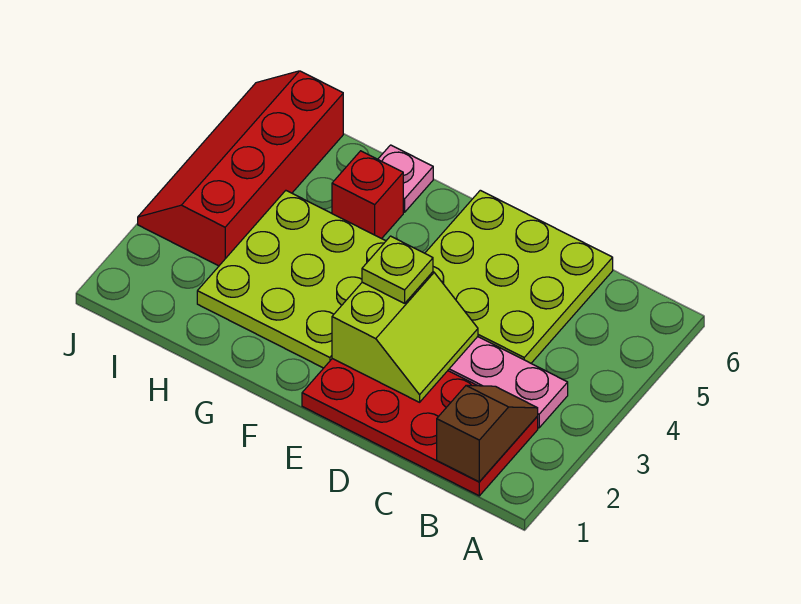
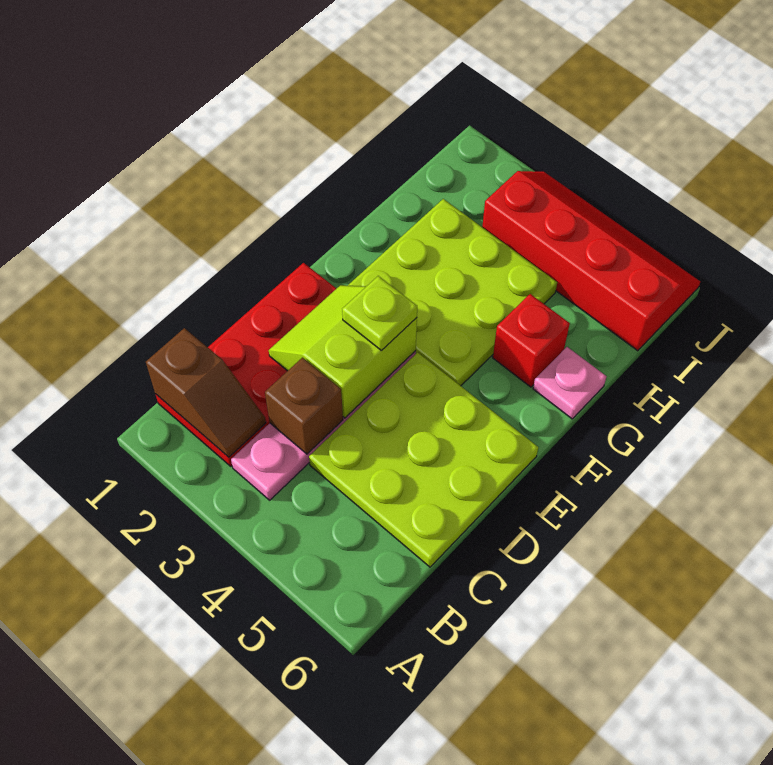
none -> brown 1x1 brick [265,358,343,454]
lime 2x2 slope [332,272,478,402] -> lime 2x2 slope turned to [269,285,417,418]

